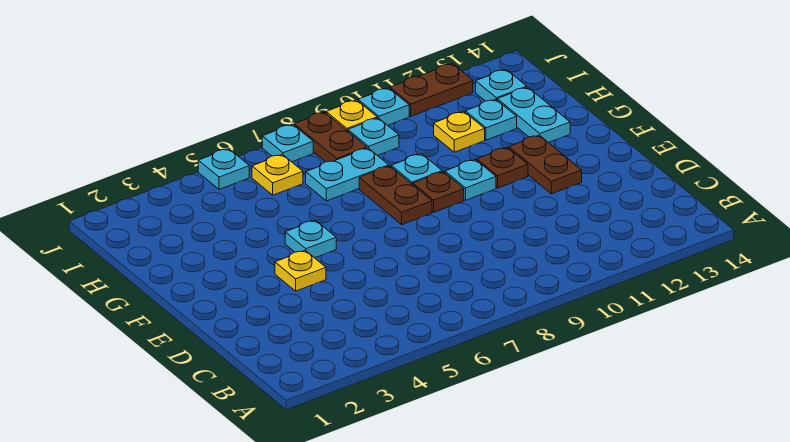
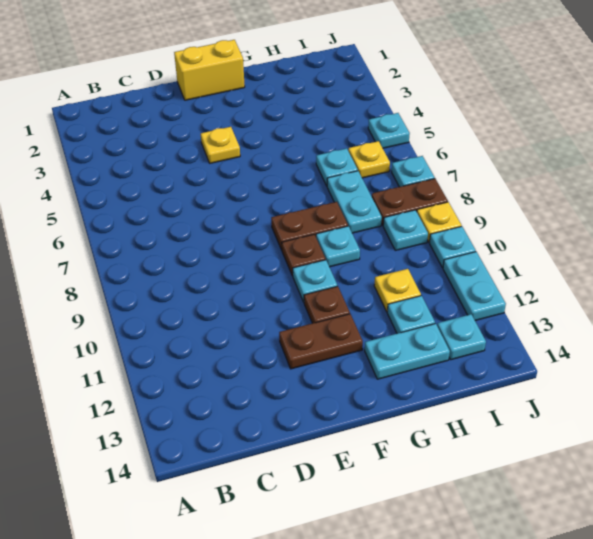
none -> yellow 1x2 brick [174,40,245,100]
cyan 1x1 plate [285,220,336,258] -> cyan 1x1 plate moved to [316,148,358,186]
brown 1x2 plate [390,64,473,116] -> cyan 1x2 plate [443,252,506,321]

